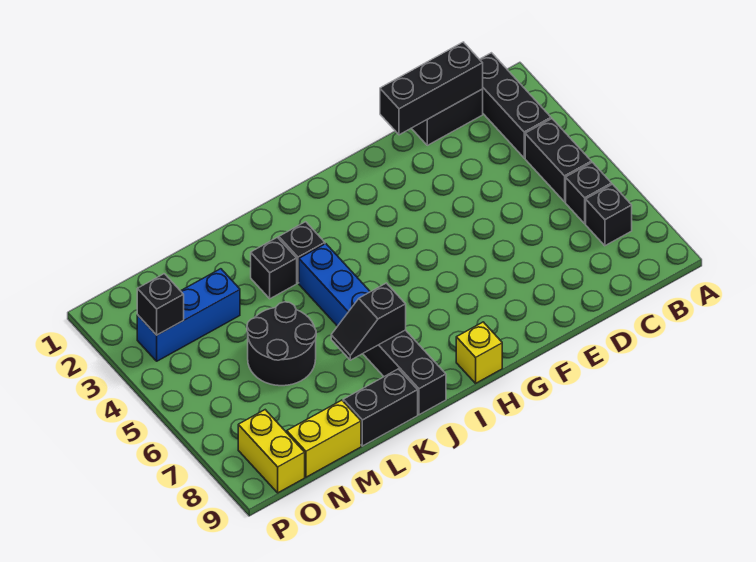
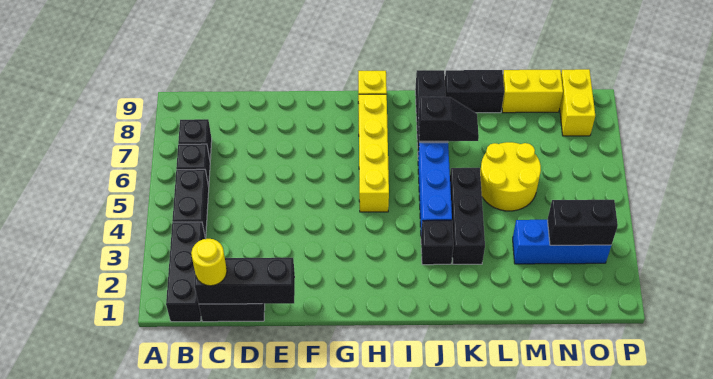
none -> yellow 1x1 round brick [191,239,227,286]
none -> yellow 1x4 brick [359,94,389,212]
black 1x1 brick [251,237,297,299] -> black 1x3 brick [450,168,485,264]
black 2x2 round brick [247,302,316,386] -> yellow 2x2 round brick [480,142,541,211]
black 1x1 brick [137,274,184,335] -> black 1x2 brick [547,199,618,245]

